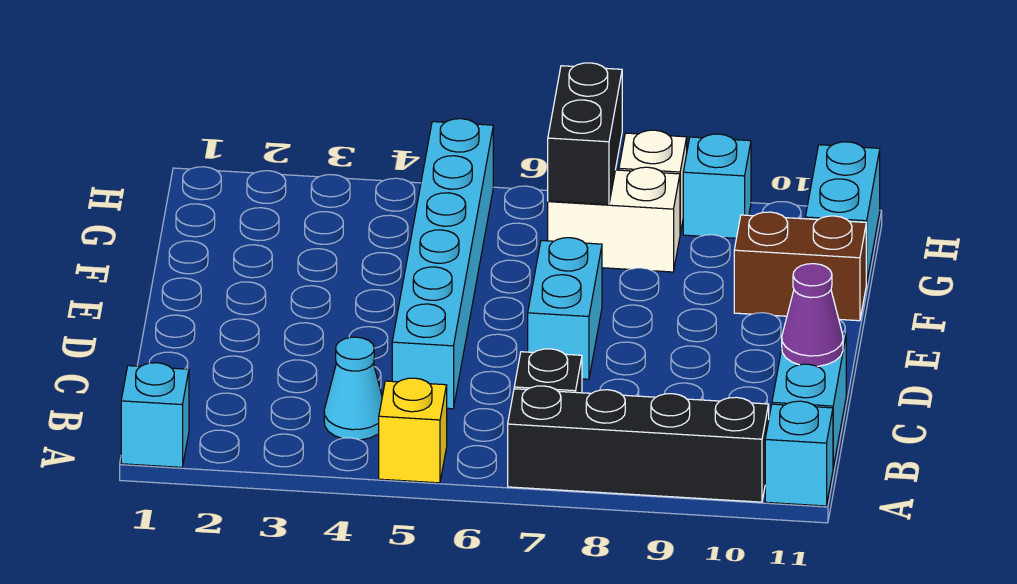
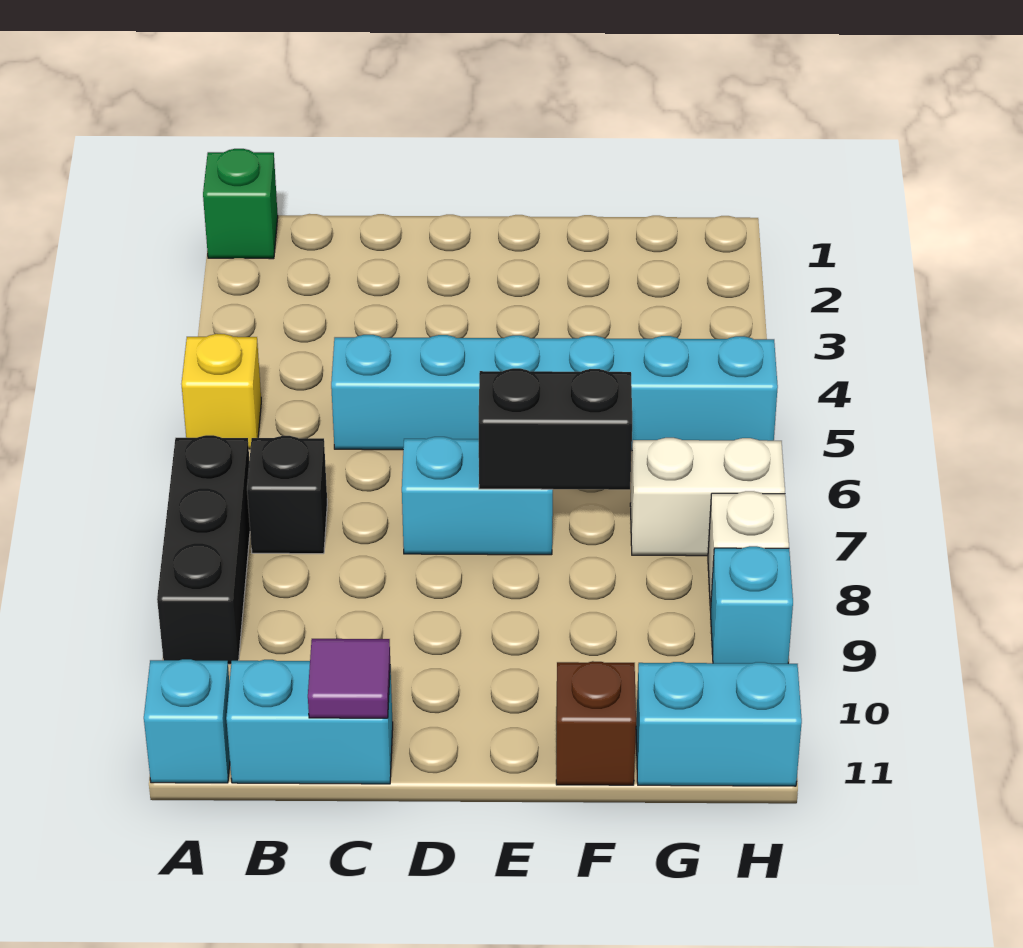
cyan 1x1 brick [121,363,189,467] -> green 1x1 brick [203,149,278,259]
black 1x4 brick [508,386,769,502] -> black 1x3 brick [157,435,250,664]
cyan 1x1 cone [324,337,382,440] -> none
purple 1x1 cone [782,264,843,366] -> purple 1x1 tile [308,639,390,718]
brown 1x2 brick [734,212,866,321] -> brown 1x1 brick [556,661,636,785]
white 1x2 brick [548,167,680,272] -> white 1x2 brick turned to [630,438,785,556]
black 1x2 brick [548,63,622,205] -> black 1x2 brick moved to [479,368,632,490]

